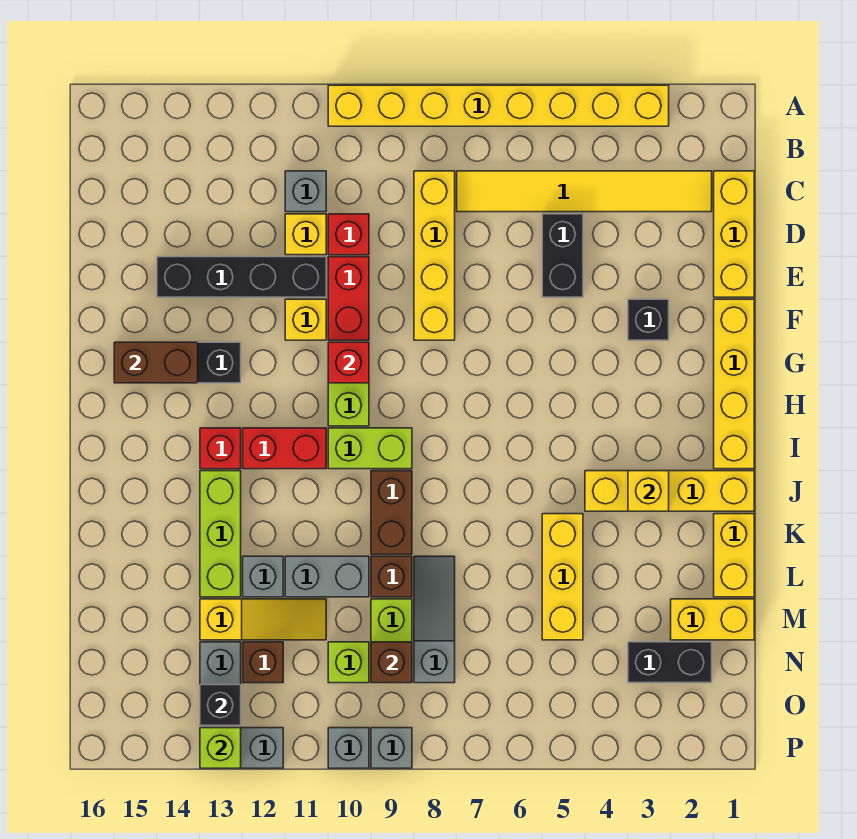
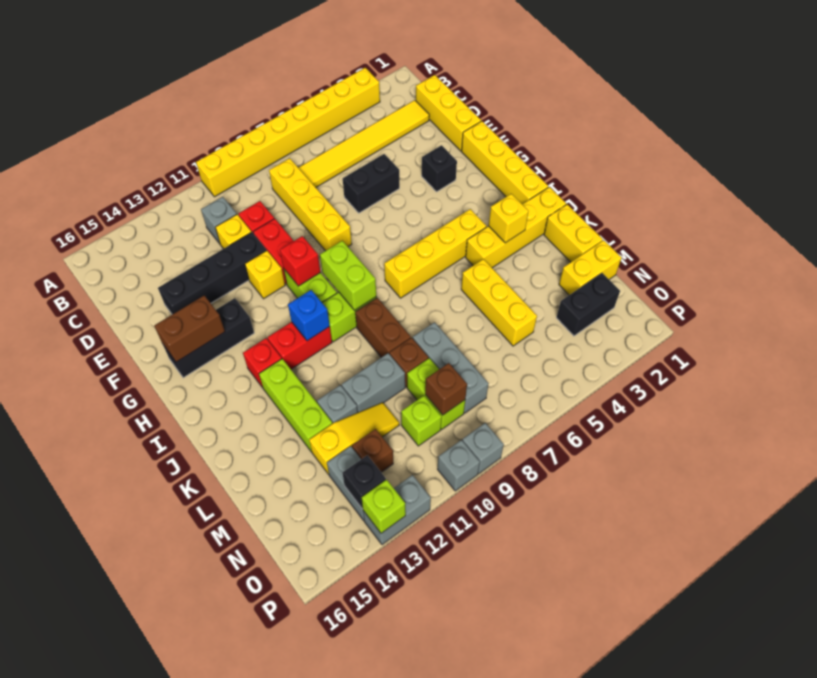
black 1x2 brick [542,214,583,297] -> black 1x2 brick turned to [343,154,399,213]
none -> lime 1x2 brick [320,241,376,310]
none -> yellow 1x4 brick [384,209,487,298]
none -> blue 1x1 brick [288,290,330,341]
grey 1x3 slope [414,556,455,683] -> grey 1x3 brick [413,322,489,413]

